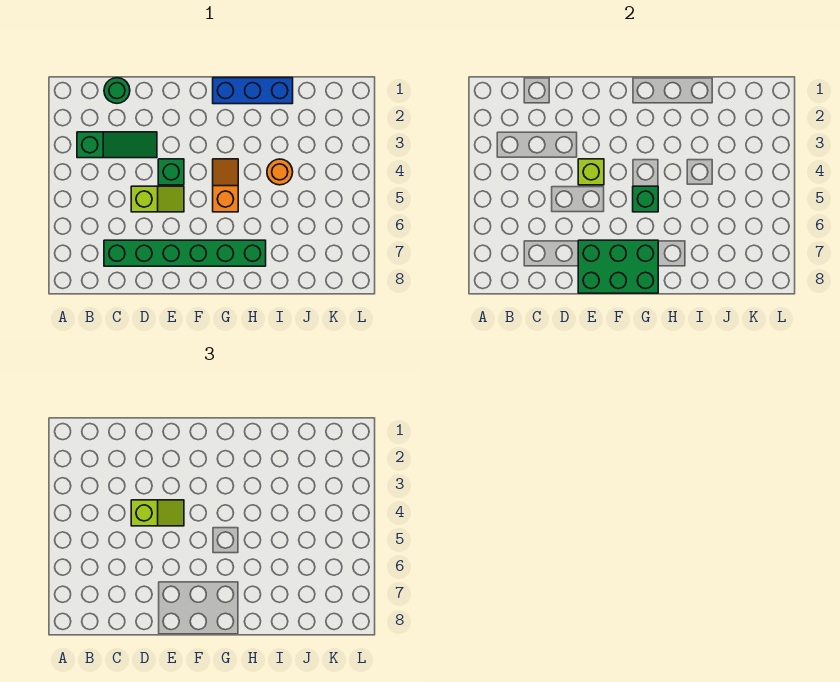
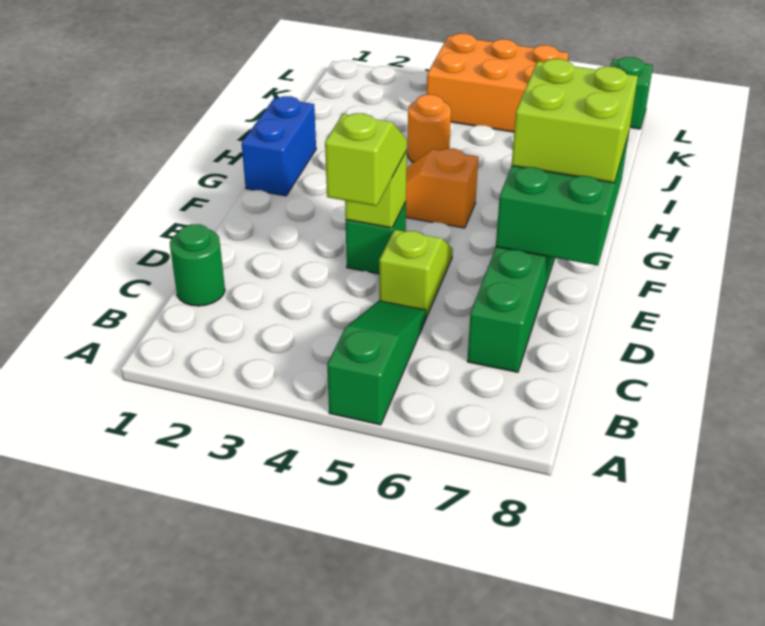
green 1x3 slope [77,132,157,158] -> green 1x3 slope moved to [327,301,426,425]
none -> lime 2x2 brick [512,59,638,183]
blue 1x3 brick [213,78,293,104] -> blue 1x2 brick [242,96,316,196]
green 1x1 brick [633,186,658,212] -> green 1x1 brick moved to [610,57,653,129]
none -> orange 2x3 brick [427,33,568,132]

